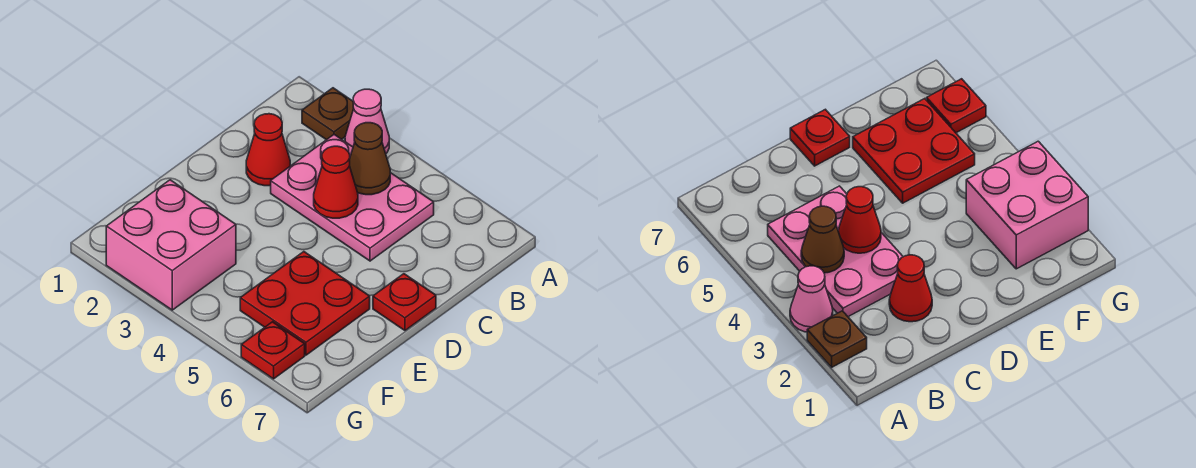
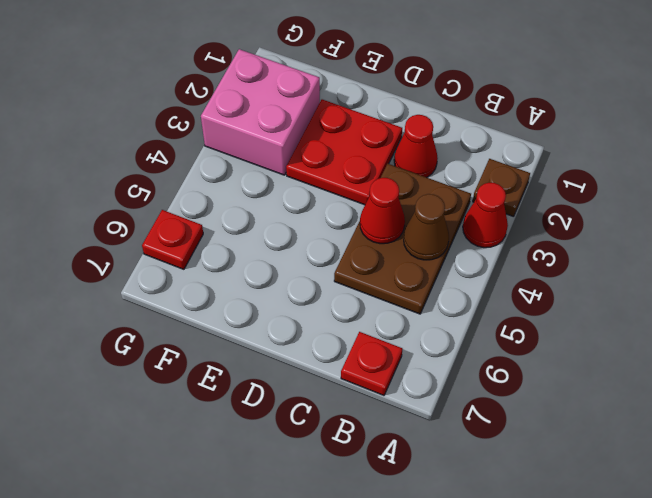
pink 1x1 cone [345,89,389,153] -> red 1x1 cone [463,183,508,248]
pink 2x3 plate [271,135,434,261] -> brown 2x3 plate [334,164,471,314]
red 1x1 plate [373,274,436,330] -> red 1x1 plate moved to [341,332,402,395]
red 2x2 plate [240,252,370,355] -> red 2x2 plate moved to [286,99,402,205]

